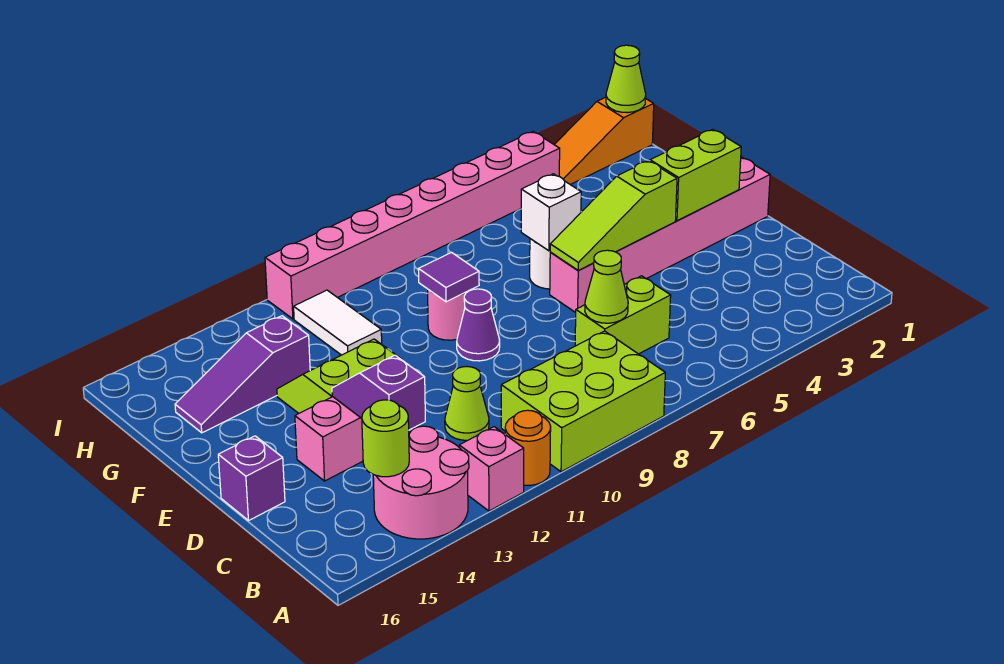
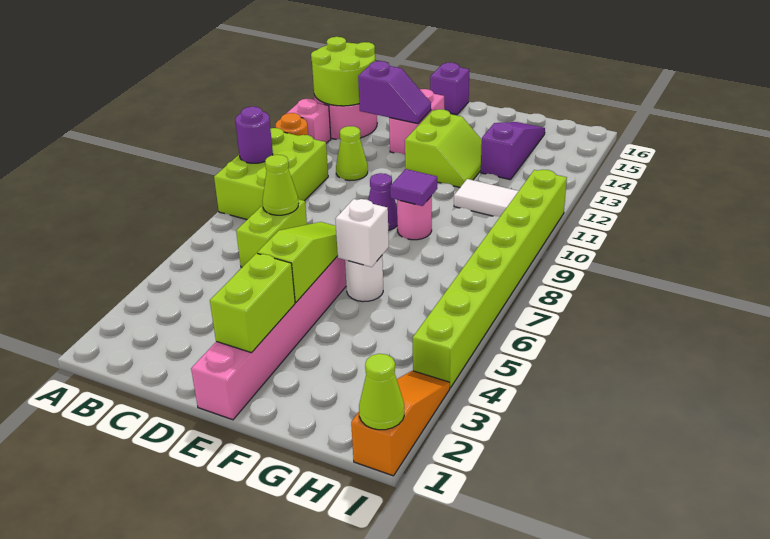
none -> purple 1x1 round brick [235,107,273,163]
lime 1x1 round brick [362,400,409,477] -> lime 2x2 round brick [311,37,375,106]
pink 1x8 brick [265,132,560,319] -> lime 1x8 brick [413,170,567,388]

